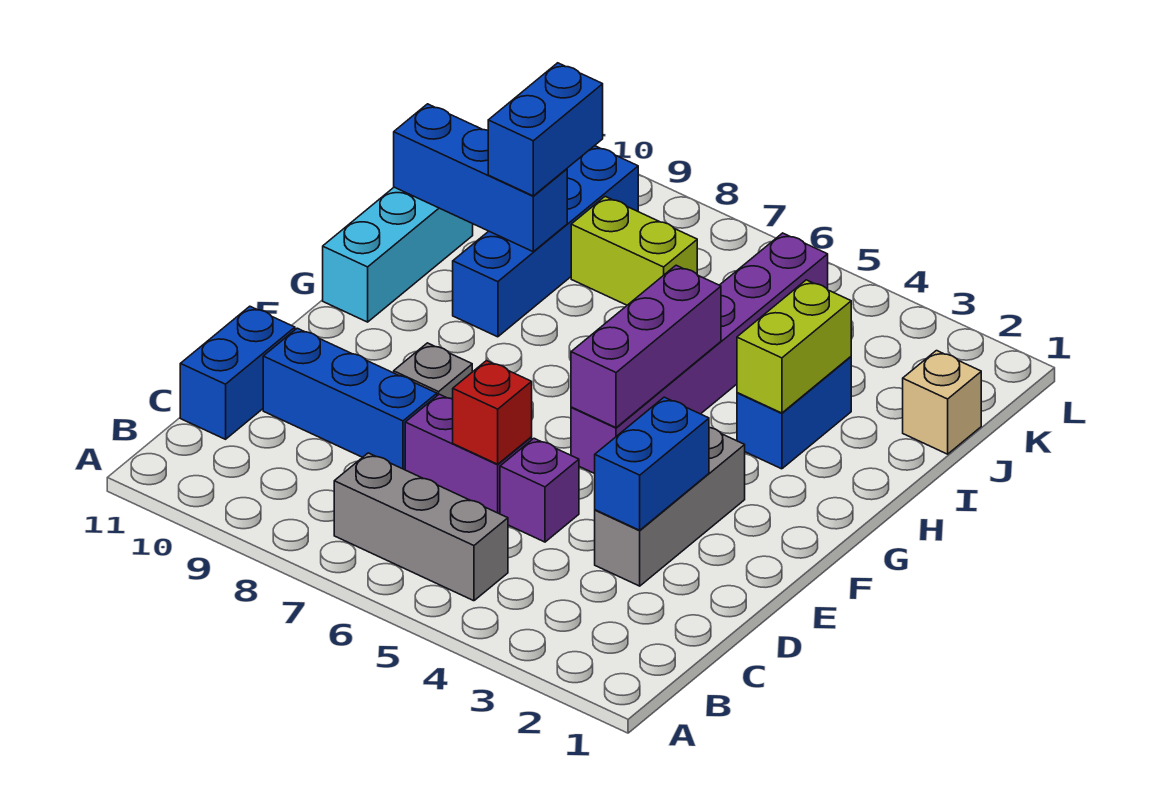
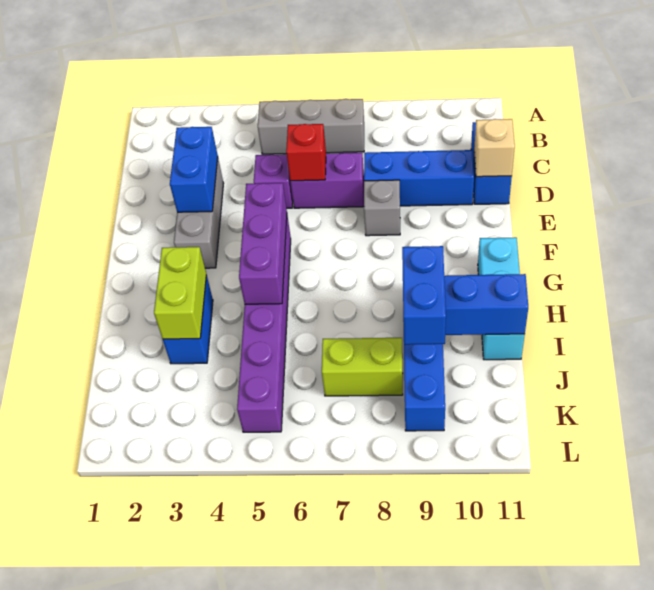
tan 1x1 brick [903,351,981,454] -> tan 1x1 brick moved to [474,119,515,177]

